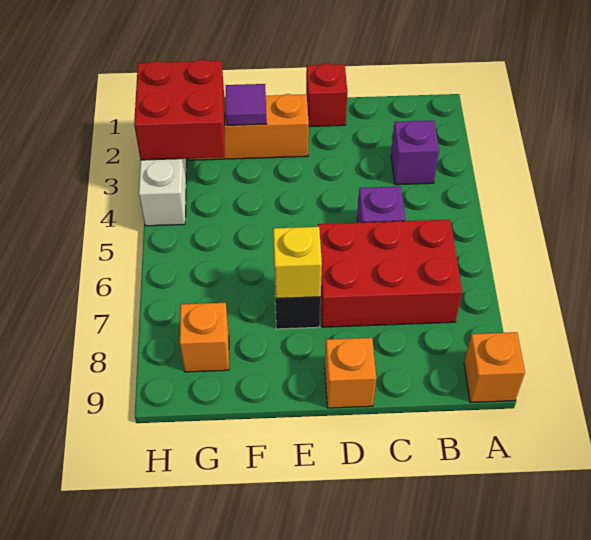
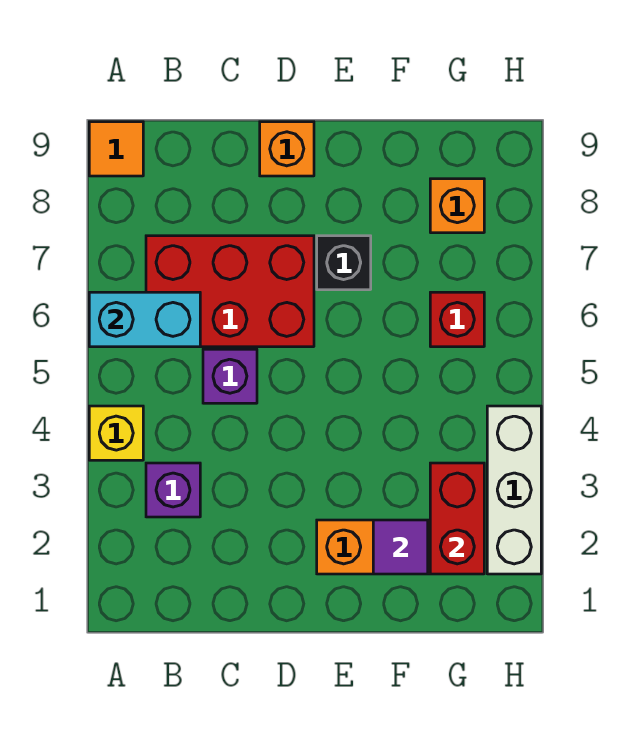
none -> cyan 1x2 brick [89,292,200,347]
orange 1x1 brick [464,332,525,402] -> orange 1x1 tile [89,122,143,176]
red 1x1 brick [306,64,347,127] -> red 1x1 brick moved to [430,292,484,347]
yellow 1x1 brick [273,227,322,299] -> yellow 1x1 brick moved to [89,406,143,460]
red 2x2 brick [134,60,225,160] -> red 1x2 brick [430,463,484,574]

